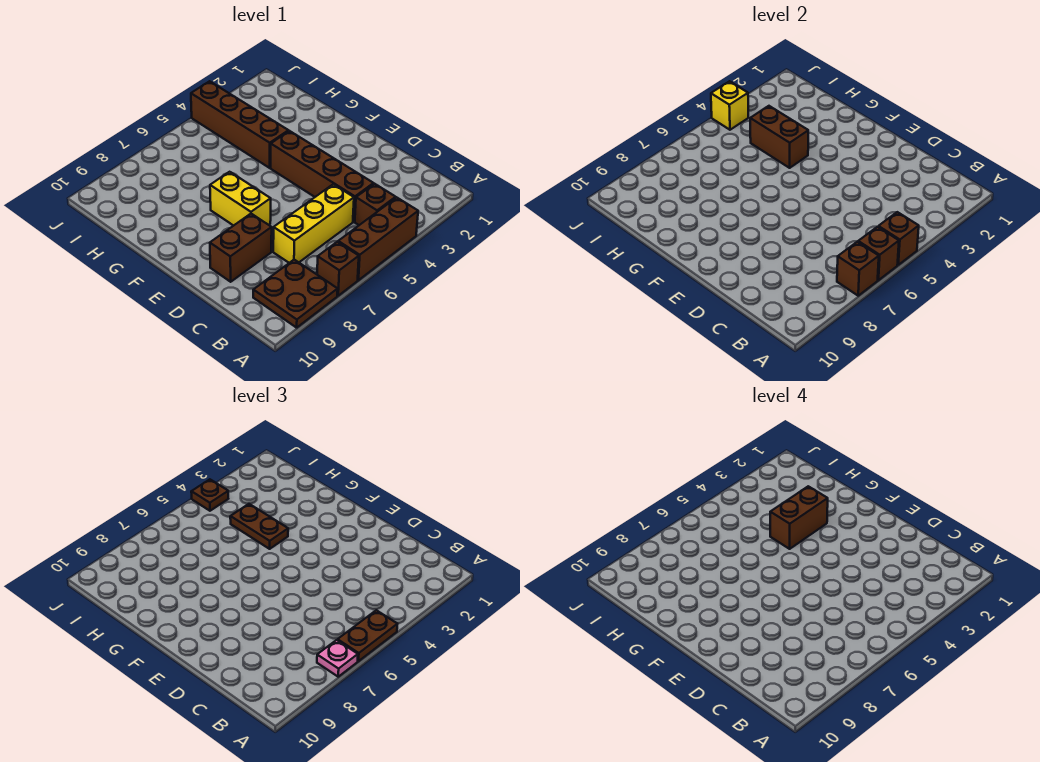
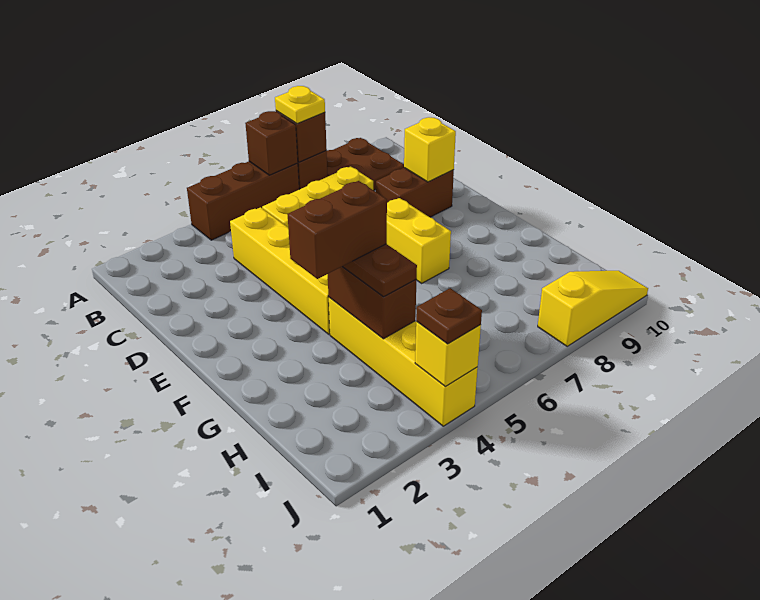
brown 1x1 brick [878,212,919,265] -> none
brown 1x2 plate [338,610,397,661] -> none
pink 1x1 plate [317,640,358,677] -> yellow 1x1 plate [275,86,325,124]
brown 1x1 brick [355,184,396,225] -> none
brown 1x4 brick [271,131,374,222] -> yellow 1x4 brick [230,207,330,334]
none -> yellow 1x1 brick [404,117,456,182]
brown 1x4 brick [191,81,288,168] -> yellow 1x4 brick [329,298,478,426]
none -> yellow 1x3 slope [538,271,648,346]

